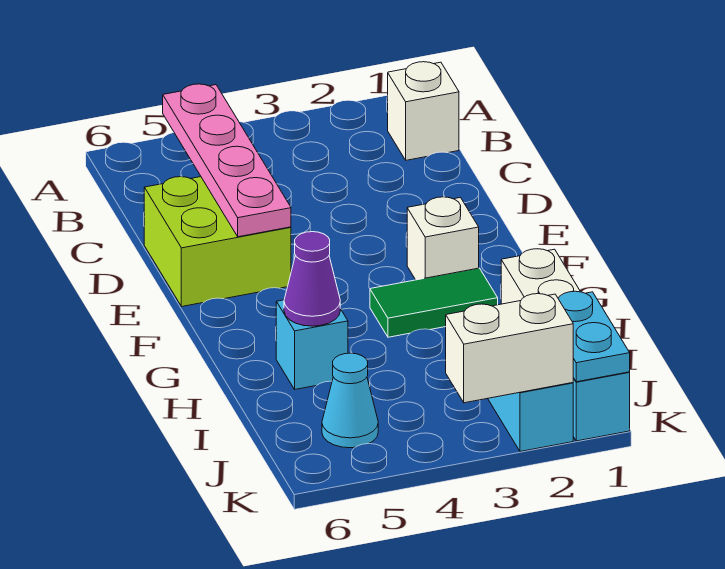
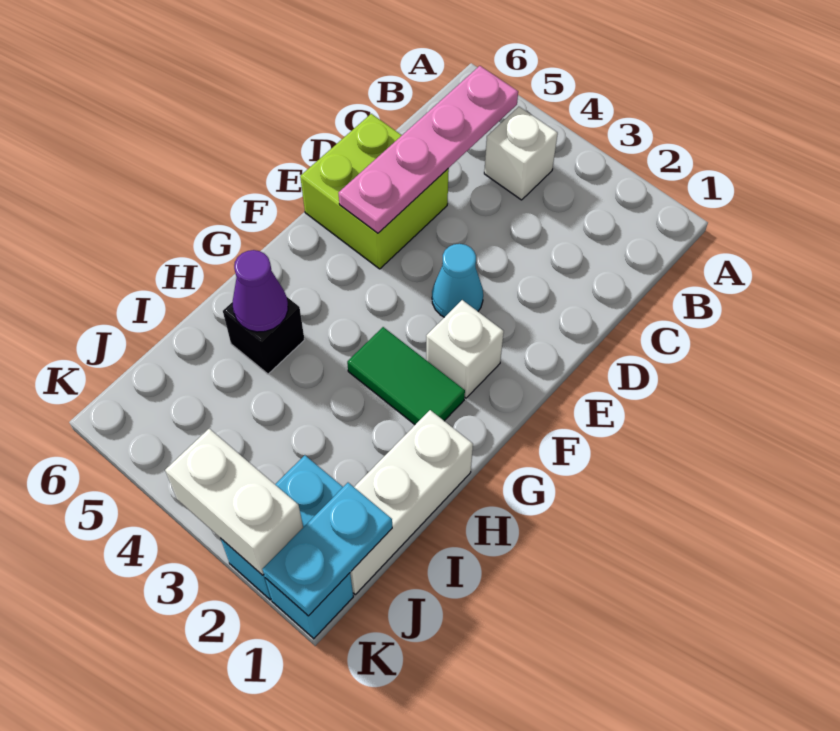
white 1x1 brick [388,62,459,160] -> white 1x1 brick moved to [484,107,558,200]
cyan 1x1 brick [276,300,348,389] -> black 1x1 brick [223,297,305,374]
cyan 1x1 cone [322,353,378,448] -> cyan 1x1 cone moved to [432,244,483,317]

